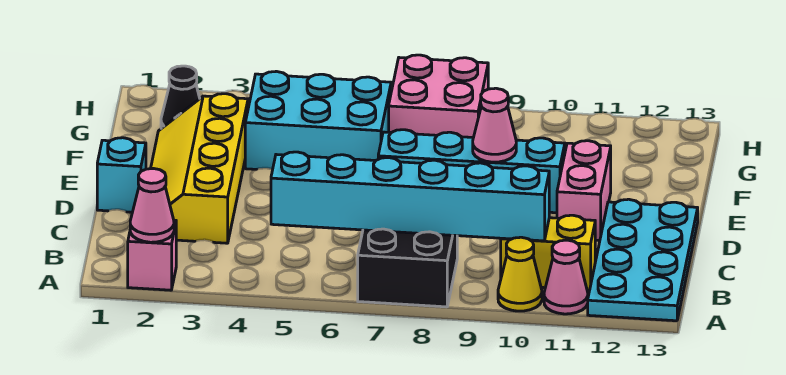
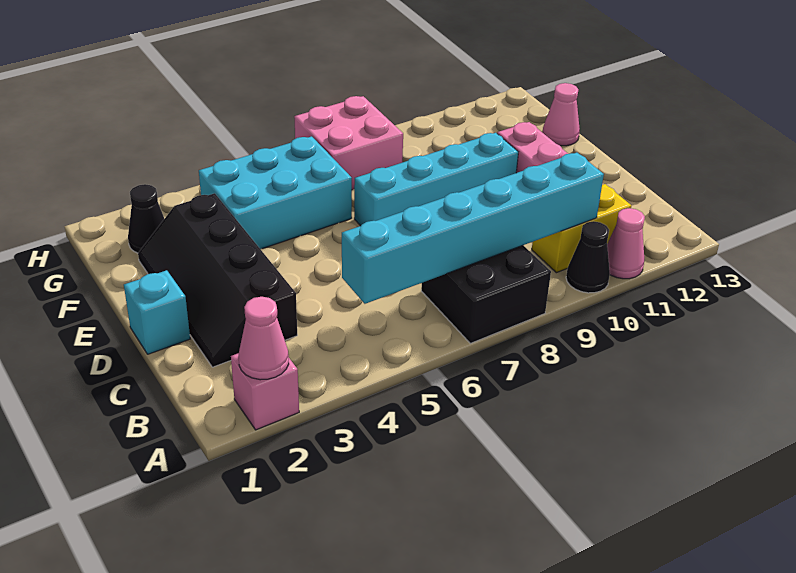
yellow 1x1 cone [498,237,542,311] -> black 1x1 cone [566,221,610,293]
cyan 2x4 plate [588,199,698,321] -> none
yellow 2x4 slope [151,94,248,243] -> black 2x4 slope [138,193,297,367]
pink 1x1 cone [473,88,516,162] -> pink 1x1 cone moved to [542,83,580,146]

